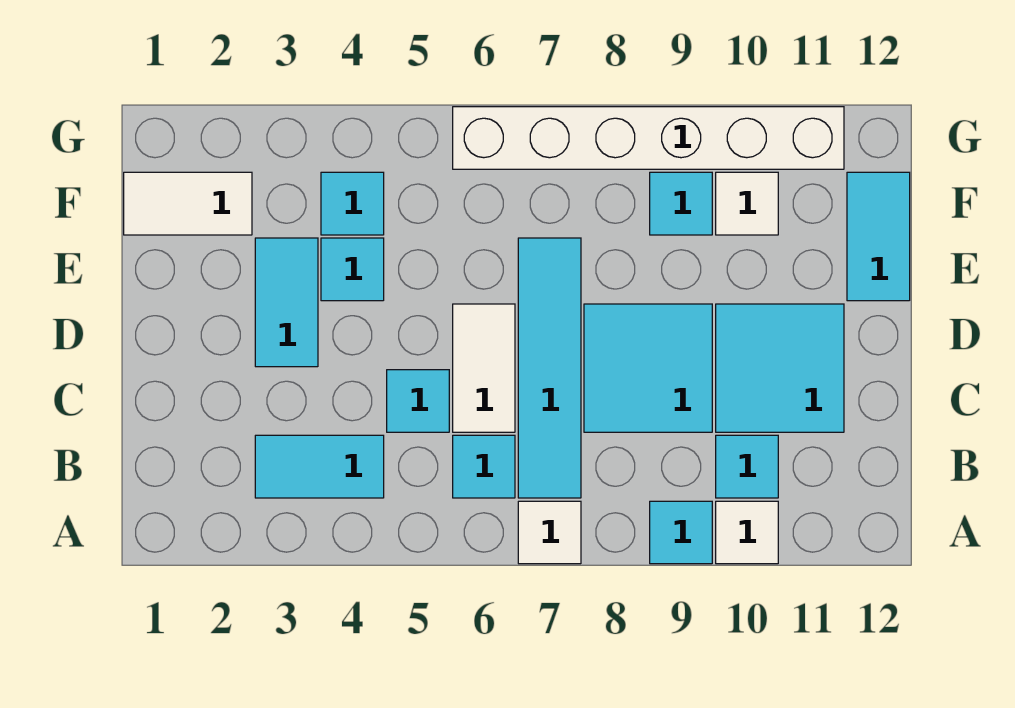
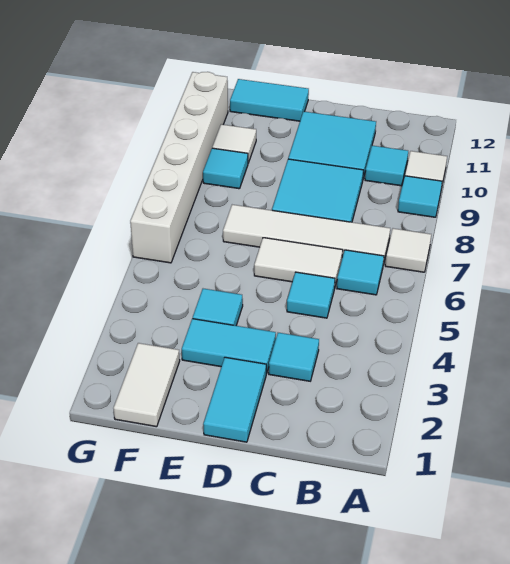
cyan 1x2 tile [255,435,384,498] -> cyan 1x2 tile moved to [203,357,266,442]
cyan 1x4 tile [518,238,581,498] -> white 1x4 tile [223,205,390,265]
cyan 1x1 tile [321,172,384,235] -> cyan 1x1 tile moved to [269,333,319,381]

